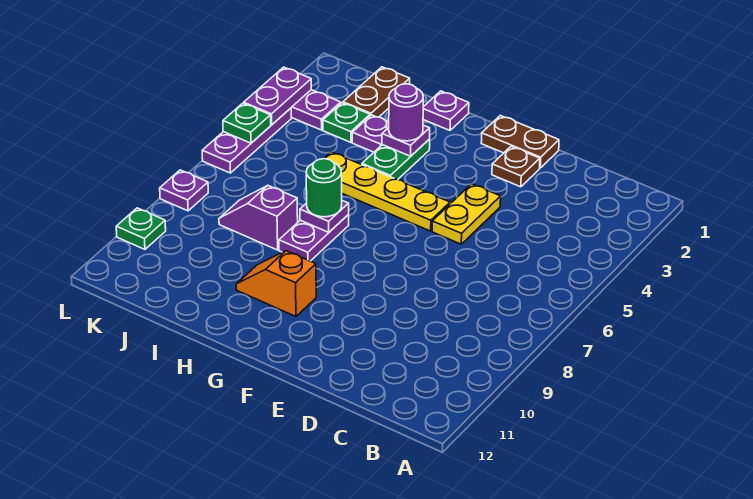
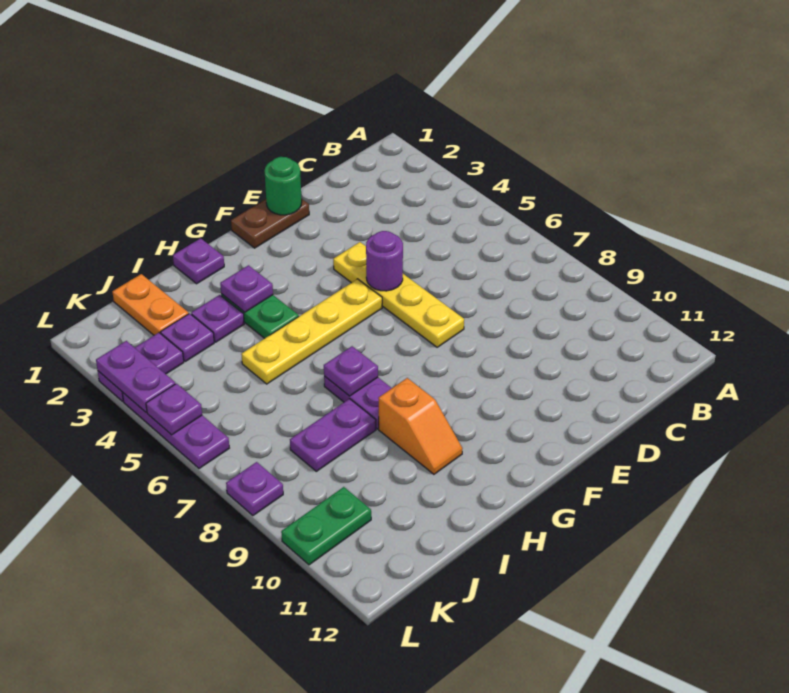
brown 1x1 plate [492,146,540,187] -> none
yellow 1x2 plate [432,184,501,244] -> yellow 1x4 plate [333,242,464,347]
orange 1x2 slope [236,251,316,317] -> orange 1x2 slope turned to [379,378,462,474]
purple 1x1 round brick [389,84,423,141] -> purple 1x1 round brick moved to [366,231,403,291]
green 1x1 round brick [306,159,342,217] -> green 1x1 round brick moved to [265,157,302,215]
purple 1x2 slope [219,186,298,250] -> purple 1x2 plate [290,399,376,471]
brown 1x2 plate [343,67,410,117] -> orange 1x2 plate [113,274,189,335]
green 1x1 plate [323,103,370,142] -> purple 1x1 plate [161,313,214,361]
green 1x1 plate [223,103,271,143] -> purple 1x1 plate [146,384,202,435]
green 1x1 plate [116,208,166,249] -> green 1x2 plate [281,487,371,565]

